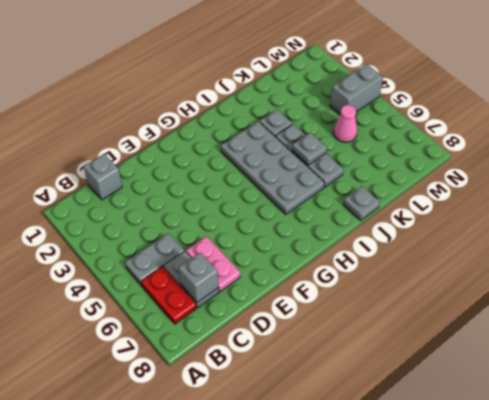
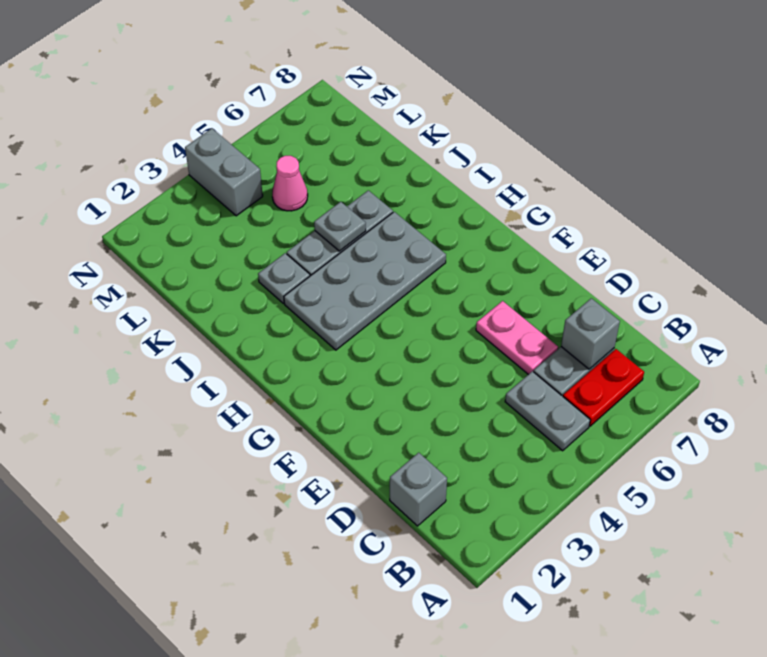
pink 1x2 plate [186,236,240,292] -> pink 1x2 plate turned to [476,301,558,375]
grey 1x1 plate [343,186,380,220] -> none

